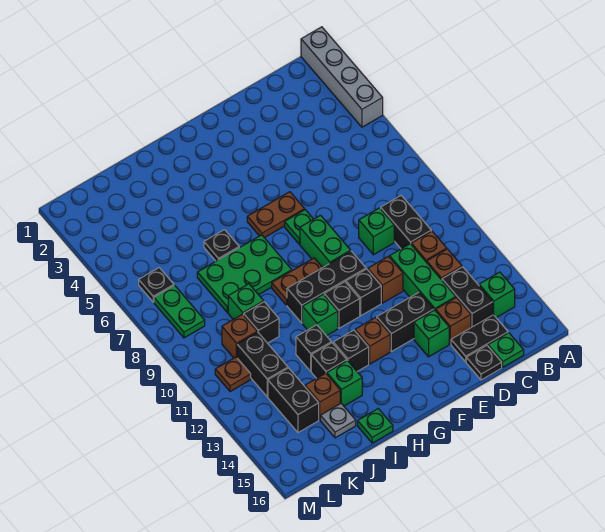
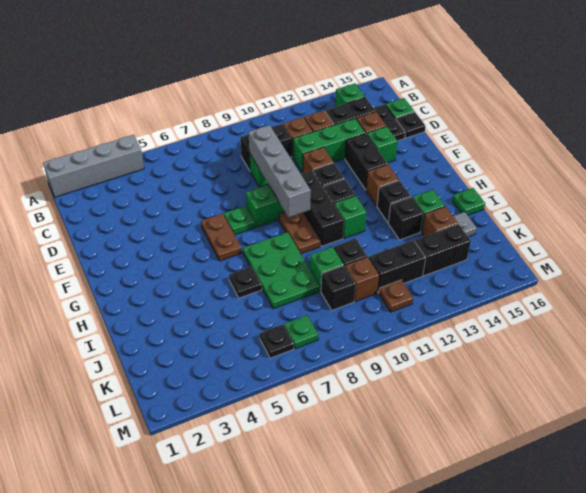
none -> grey 1x4 brick [248,125,311,217]
black 1x1 brick [296,325,331,371] -> black 1x1 brick moved to [321,266,356,310]
green 1x2 plate [154,285,205,338] -> green 1x1 plate [284,315,318,349]

